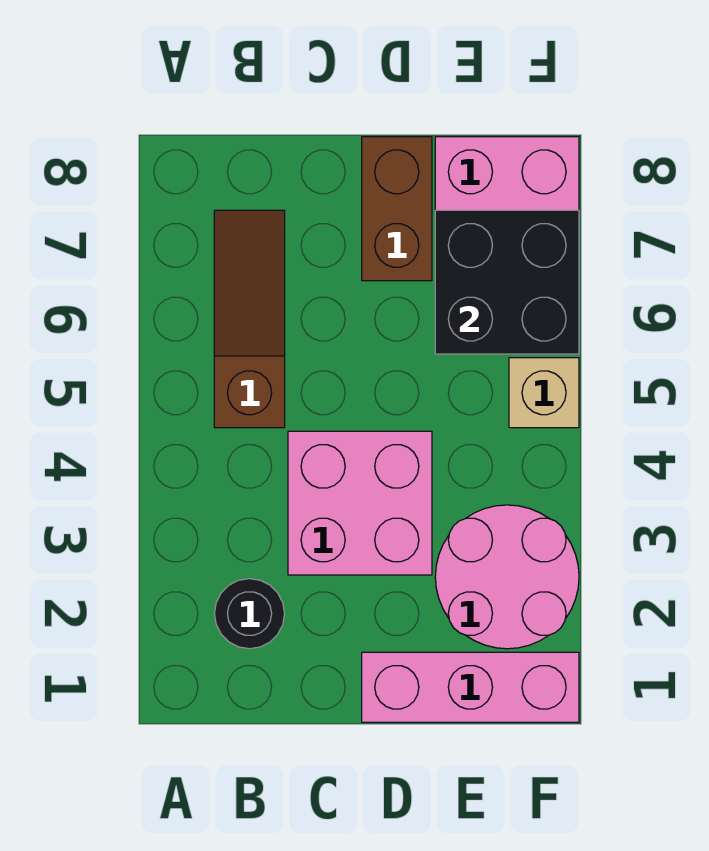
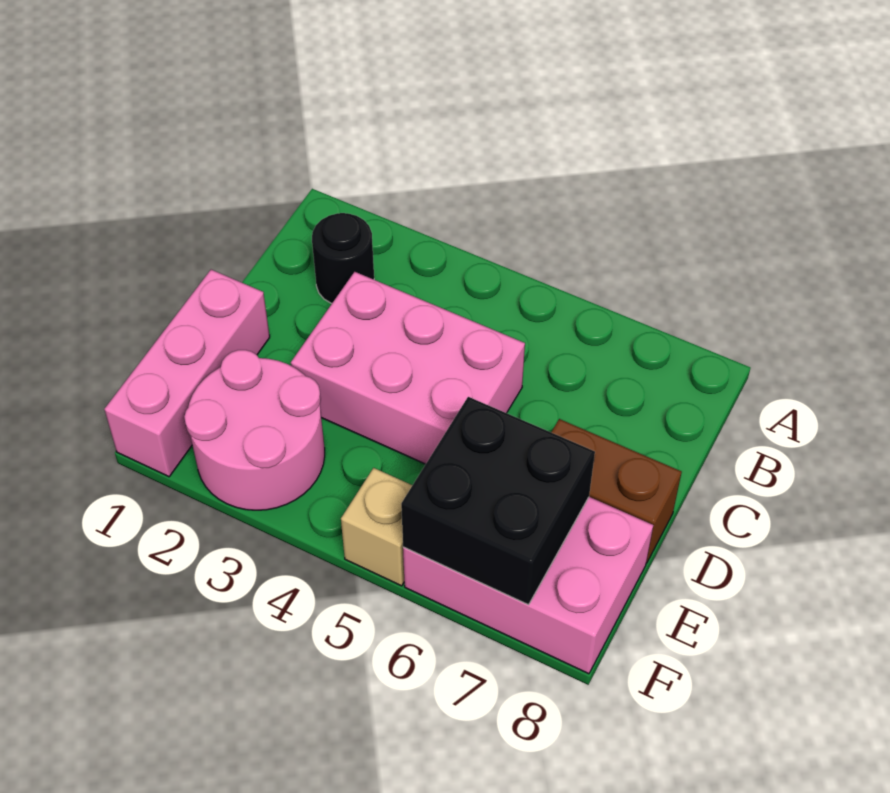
brown 1x3 slope [214,210,285,428] -> none
pink 2x2 brick [288,431,432,575] -> pink 2x3 brick [291,272,525,464]

